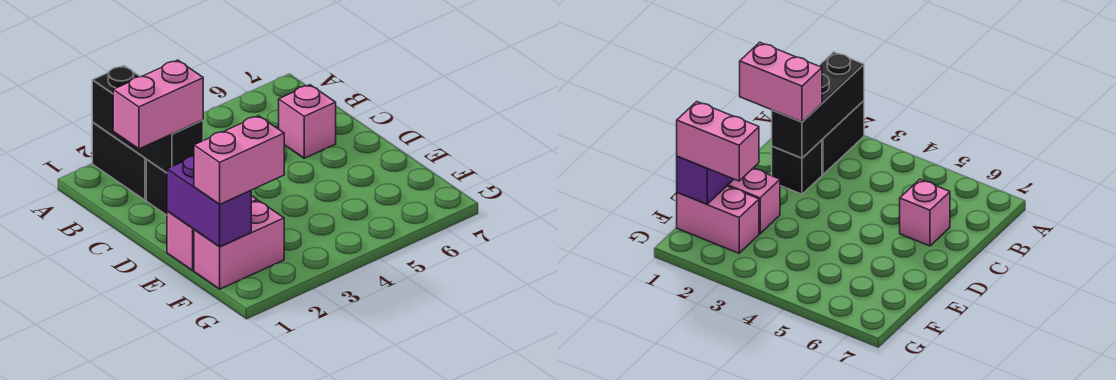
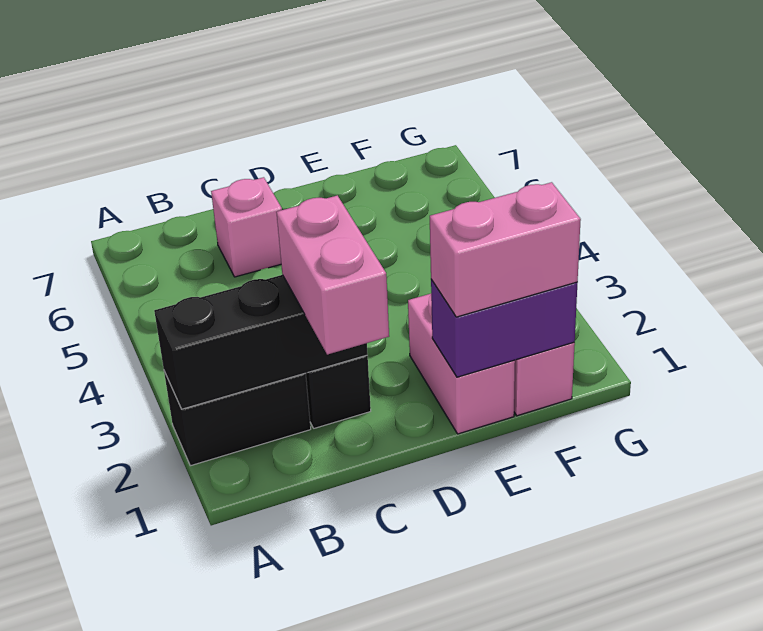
pink 1x2 brick [194,116,284,204] -> pink 1x2 brick turned to [430,182,581,317]

